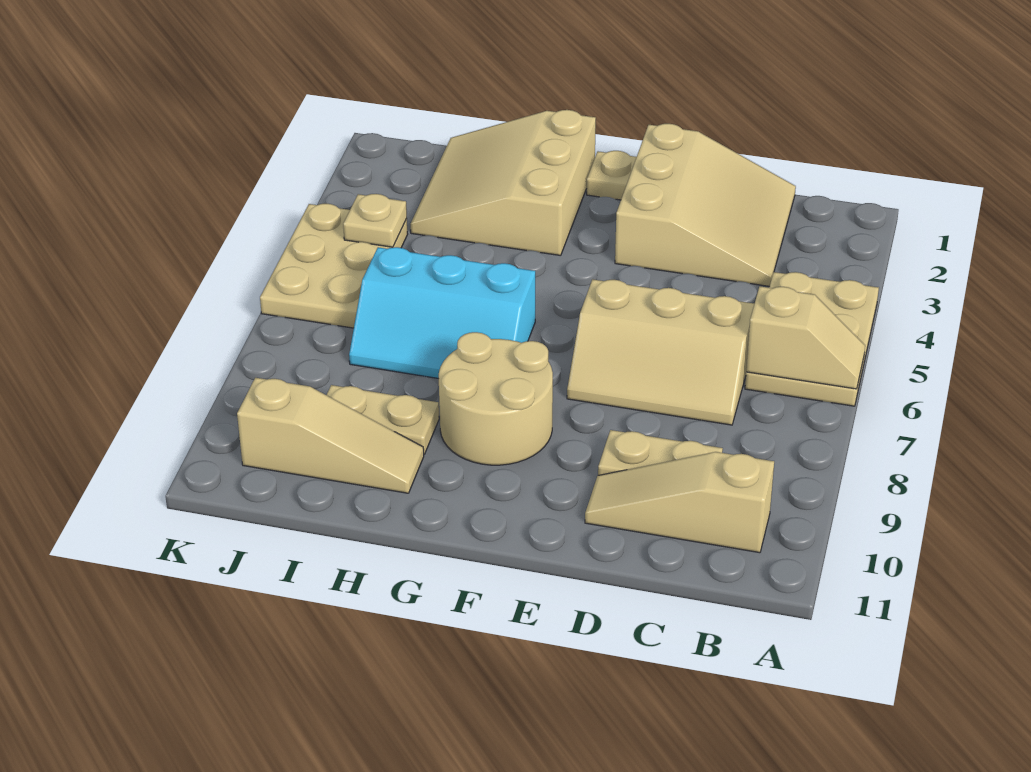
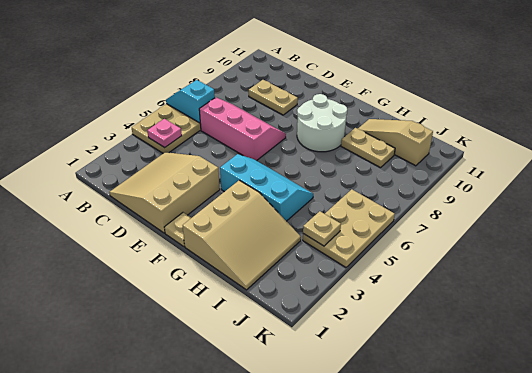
tan 1x2 slope [746,286,865,389] -> cyan 1x2 slope [166,80,215,123]
none -> pink 1x1 plate [147,119,182,148]
tan 1x3 slope [585,452,774,553] -> none
tan 2x3 slope [567,279,754,425] -> pink 2x3 slope [199,97,286,161]
tan 2x2 round brick [439,332,553,465] -> white 2x2 round brick [297,94,347,152]
cyan 2x3 slope [349,247,535,379] -> cyan 2x3 slope moved to [220,154,313,221]

